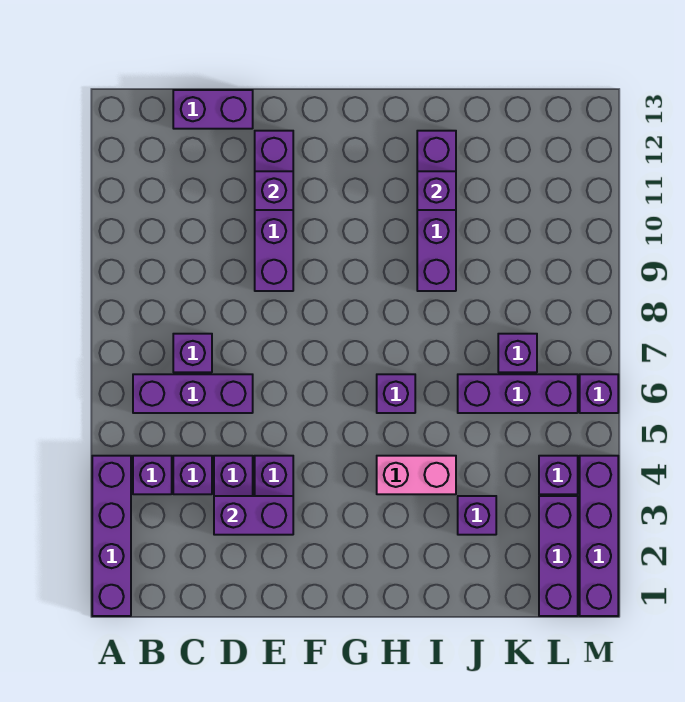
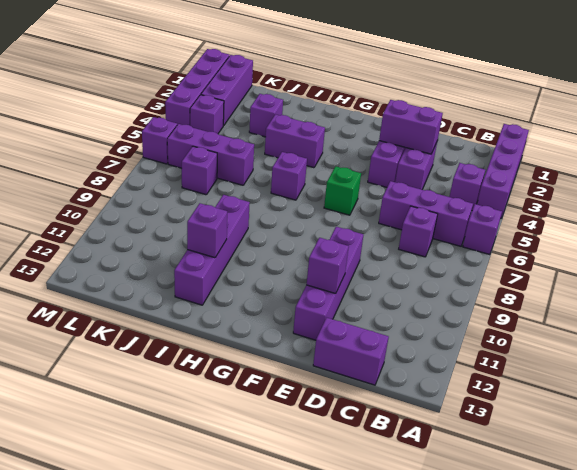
purple 1x1 brick [173,456,212,494] -> purple 1x1 brick moved to [463,204,502,255]
none -> green 1x1 brick [324,166,361,215]
pink 1x2 brick [377,456,456,494] -> purple 1x2 brick [265,114,325,168]

